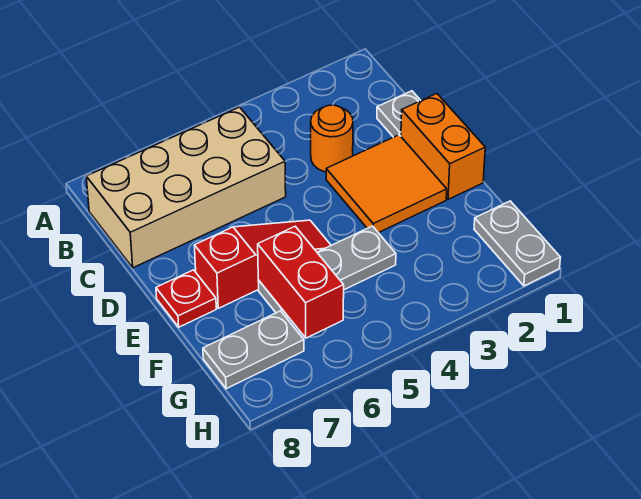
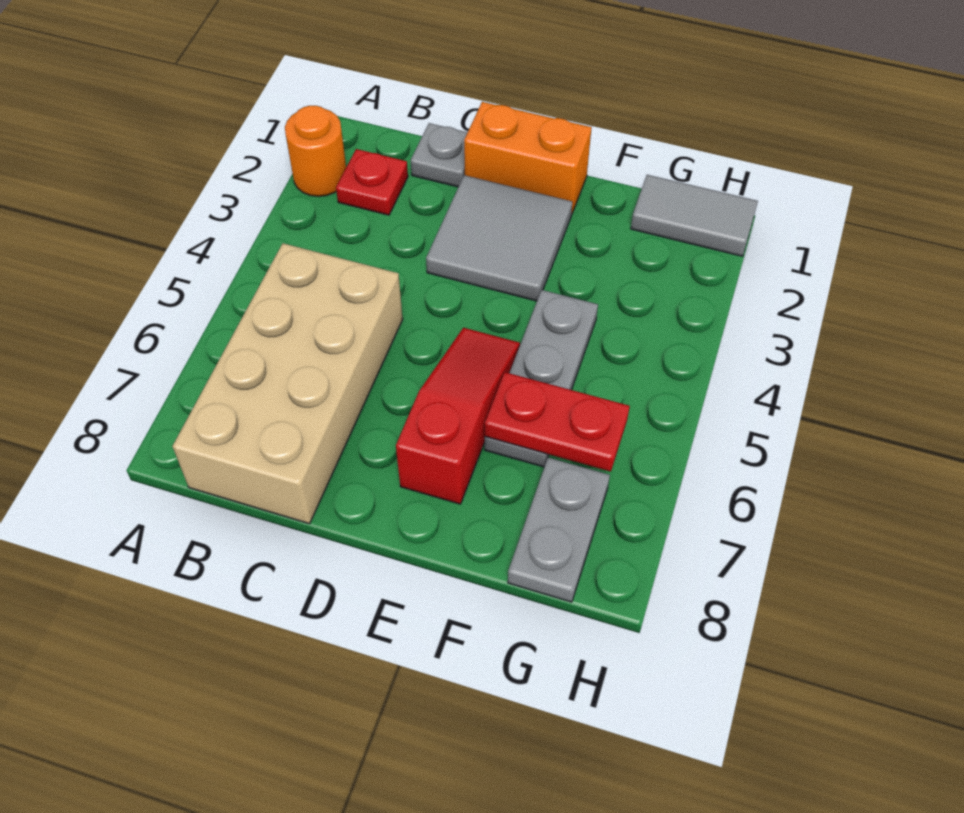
orange 1x1 round brick [311,105,353,172] -> orange 1x1 round brick moved to [285,106,346,197]
orange 2x2 tile [326,135,447,233] -> grey 2x2 tile [426,175,572,301]
red 1x1 plate [156,270,216,327] -> red 1x1 plate moved to [336,149,408,215]
red 1x2 brick [258,226,344,338] -> red 1x2 plate [485,372,630,472]
grey 1x2 plate [474,201,560,286] -> grey 1x2 tile [631,175,758,256]

